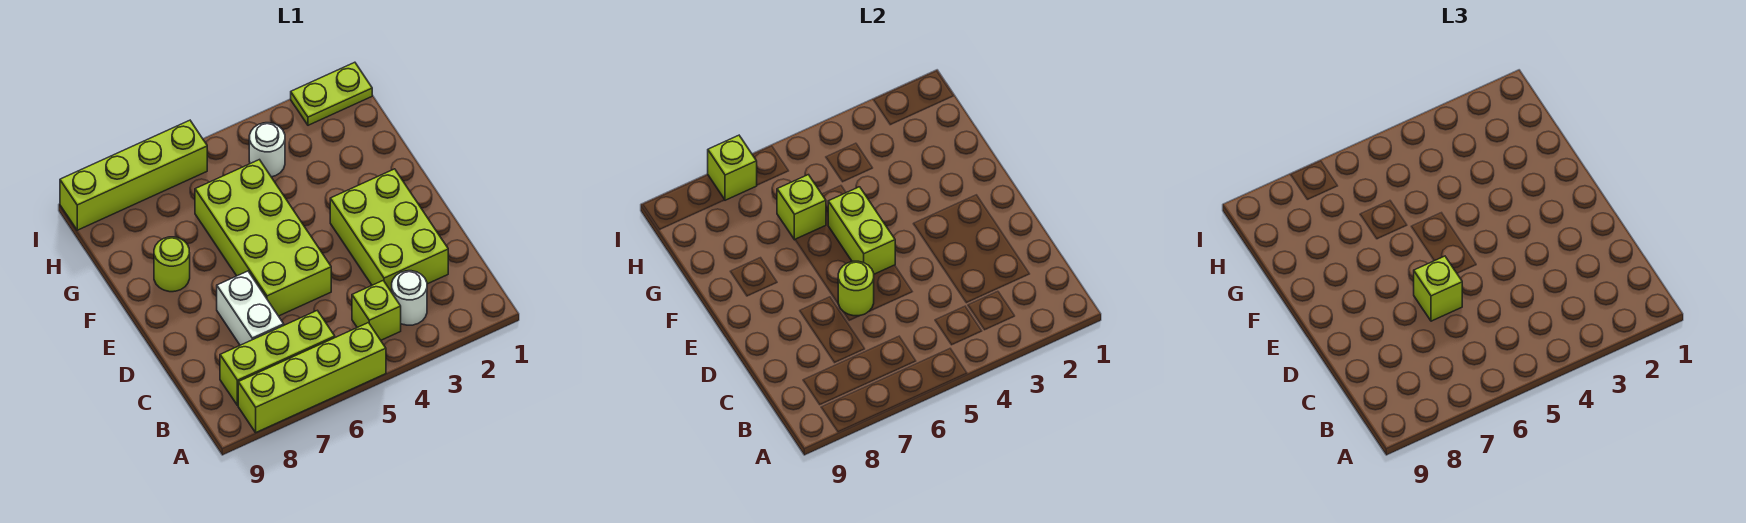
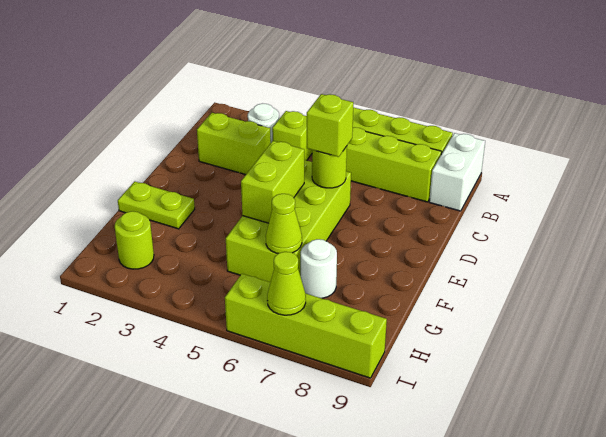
lime 2x3 brick [330,169,448,292] -> lime 1x2 brick [197,113,271,175]
white 1x2 brick [217,271,284,345] -> white 1x2 brick moved to [429,133,485,211]
lime 1x1 round brick [154,237,190,292] -> lime 1x1 round brick moved to [115,211,154,269]
lime 1x1 brick [777,175,826,240] -> lime 1x1 cone [266,194,302,253]
white 1x1 round brick [249,123,285,177] -> white 1x1 round brick moved to [301,239,337,298]
lime 1x2 plate [291,62,372,125] -> lime 1x2 plate moved to [118,182,195,229]
lime 1x1 brick [708,135,757,200] -> lime 1x1 cone [267,252,306,315]

